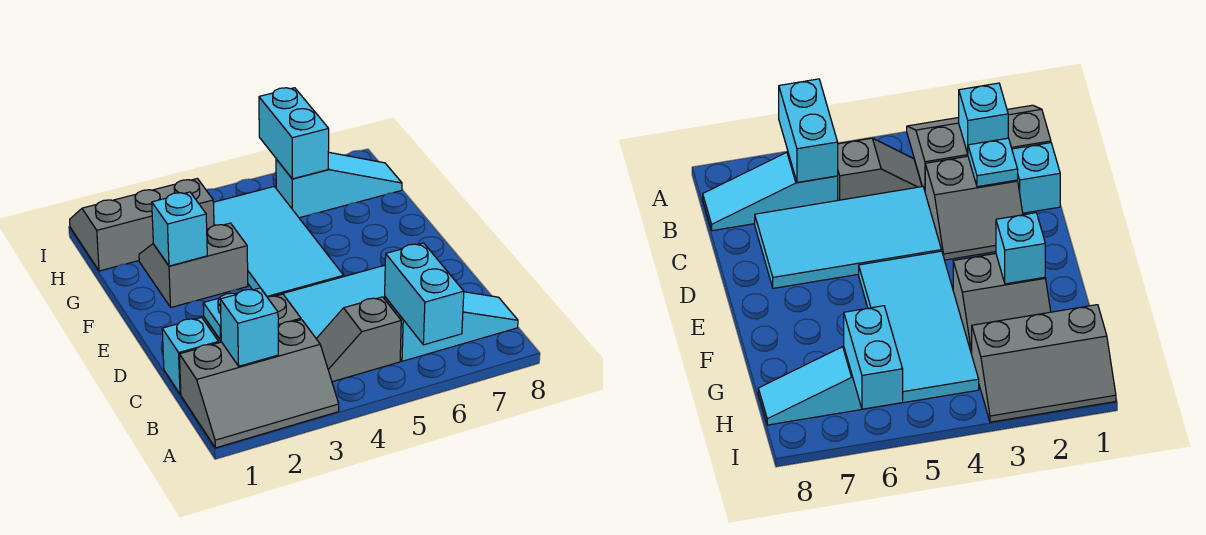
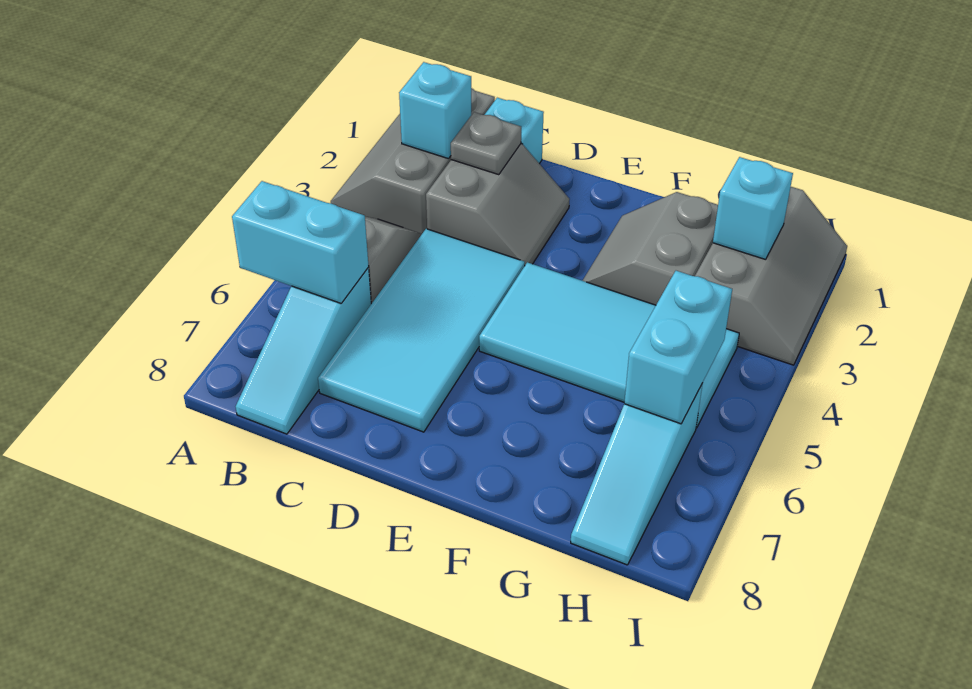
cyan 1x1 plate [203,293,238,340] -> grey 1x1 plate [451,112,521,175]
grey 2x2 slope [139,223,248,307] -> grey 2x2 slope turned to [582,192,718,305]
cyan 1x1 brick [152,192,207,266] -> cyan 1x1 brick moved to [713,157,793,259]
cyan 1x2 brick [259,88,329,179] -> cyan 1x2 brick turned to [624,271,732,424]

